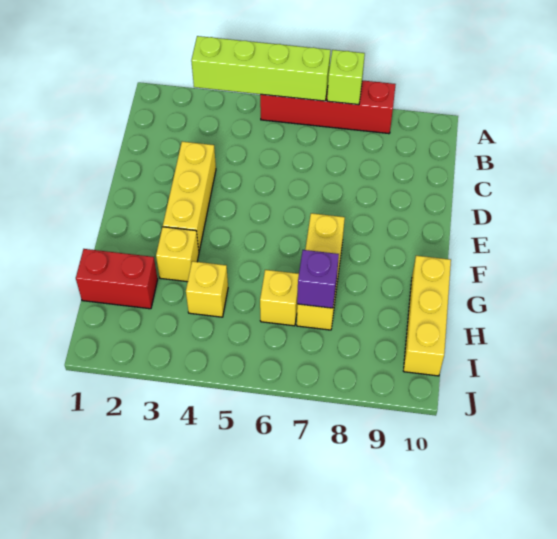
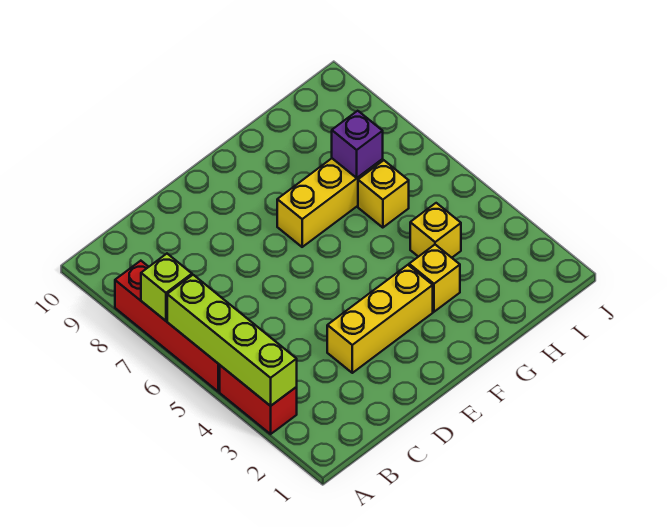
yellow 1x3 brick [404,256,451,376] -> none
red 1x2 brick [76,249,158,309] -> red 1x2 brick moved to [220,365,297,434]

